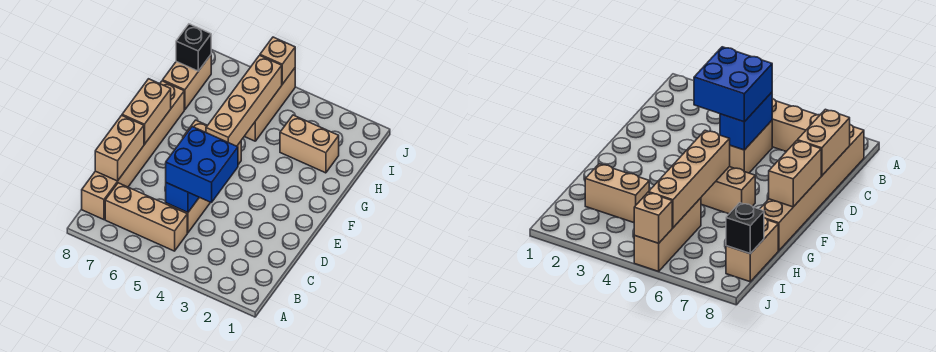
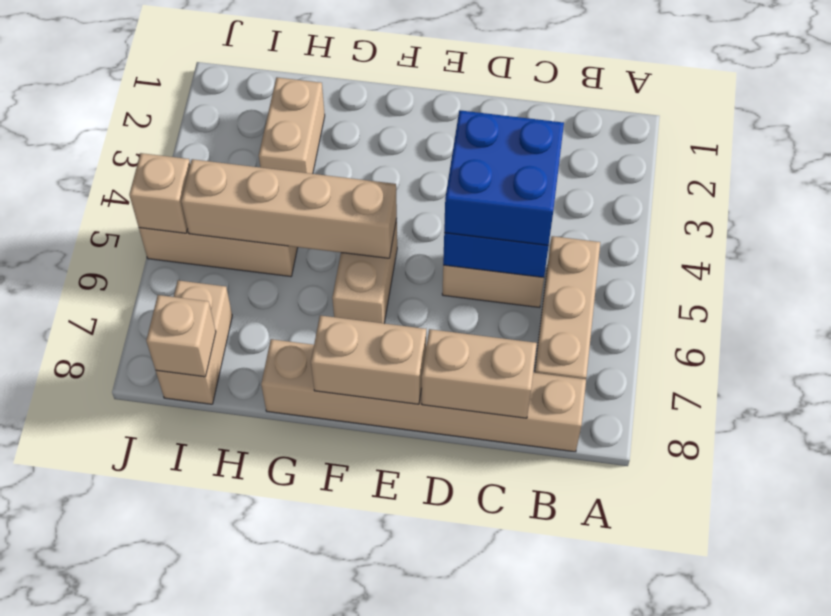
tan 1x2 brick [163,55,211,110] -> tan 1x2 brick turned to [156,280,232,404]
black 1x1 brick [176,24,211,71] -> tan 1x1 brick [146,295,216,377]

